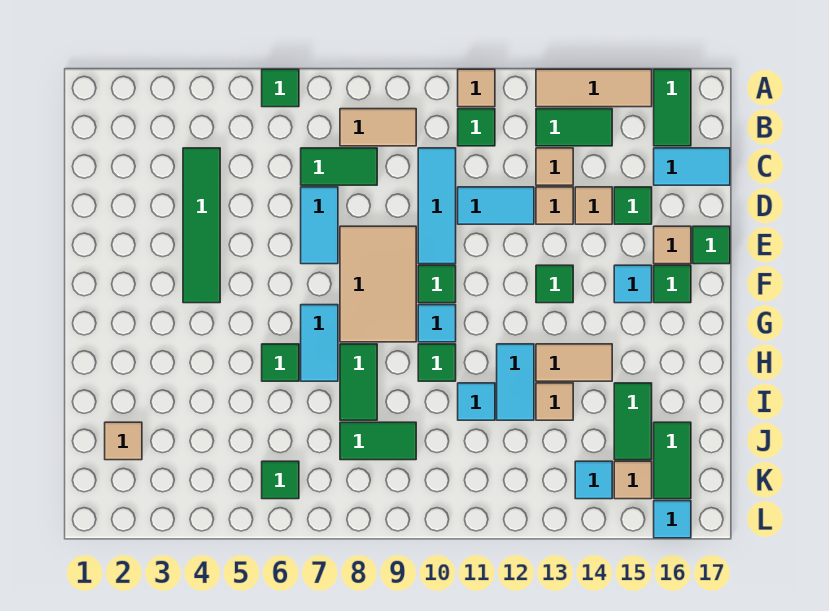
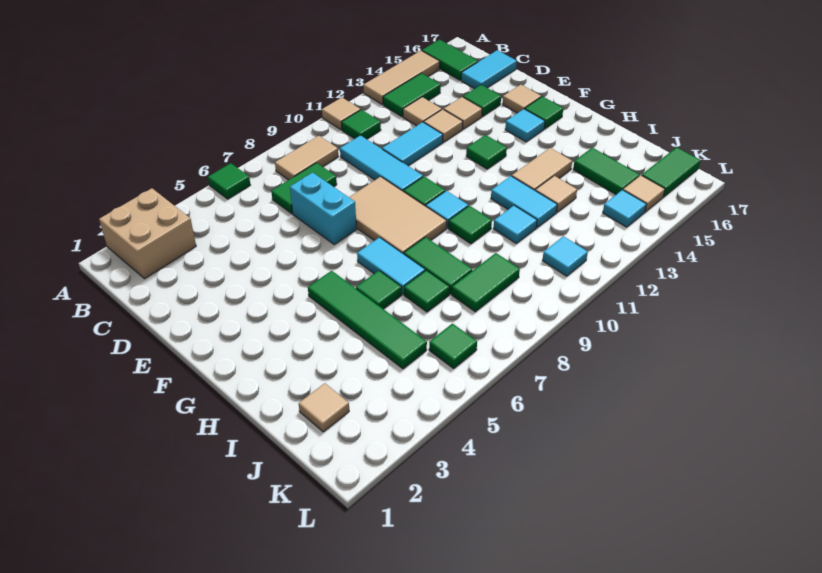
none -> tan 2x2 brick [99,188,196,279]
green 1x4 tile [183,148,220,303] -> green 1x4 tile moved to [308,271,427,369]
cyan 1x2 tile [301,187,338,264] -> cyan 1x2 brick [290,173,357,244]
green 1x1 tile [693,226,730,264] -> green 1x1 tile moved to [404,270,450,312]
green 1x2 tile [654,422,691,499] -> green 1x2 tile turned to [642,147,700,197]
cyan 1x1 tile [654,501,691,538] -> cyan 1x1 tile moved to [542,236,588,276]

